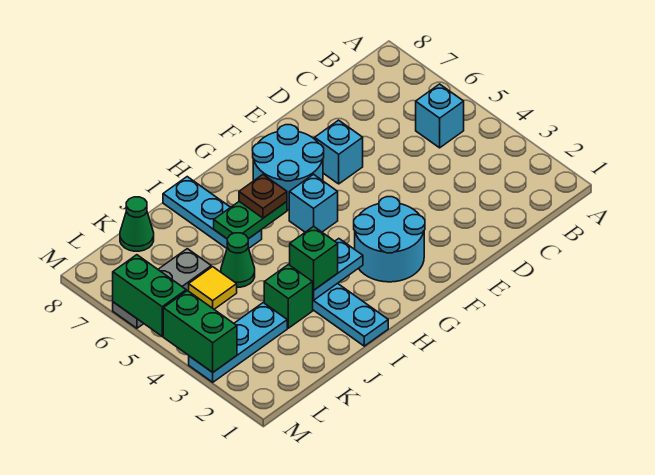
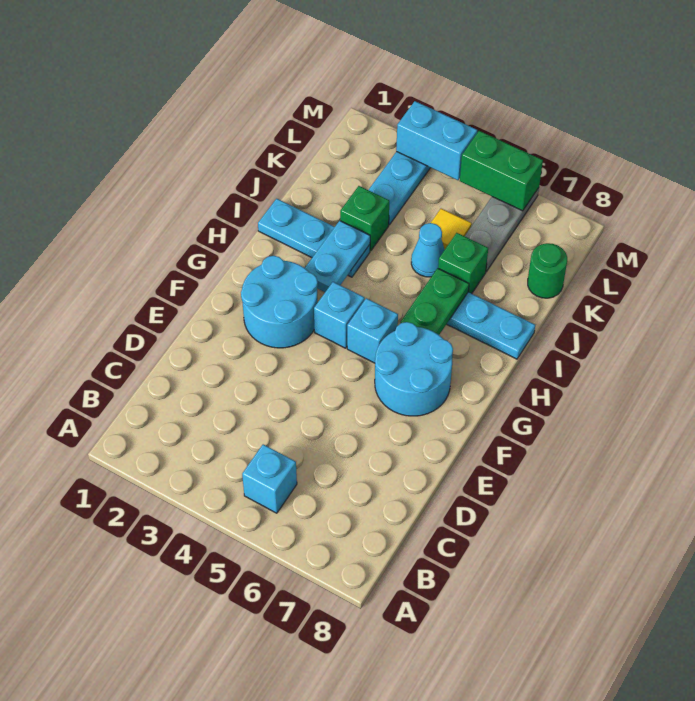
cyan 1x1 brick [315,120,363,184] -> cyan 1x1 brick moved to [314,282,365,348]
brown 1x1 plate [239,175,287,218] -> none
green 1x1 brick [290,226,338,290] -> green 1x1 brick moved to [438,233,488,294]
green 1x1 cone [221,233,255,287] -> cyan 1x1 cone [411,223,445,277]
green 1x1 cone [120,197,154,251] -> green 1x1 round brick [528,243,567,298]
green 1x2 brick [163,291,237,372] -> cyan 1x2 brick [396,101,477,180]

